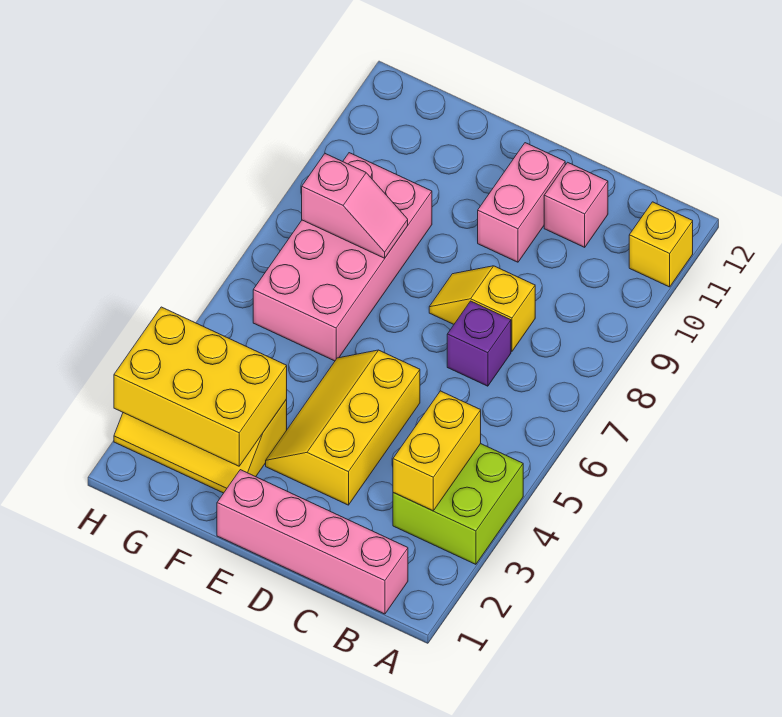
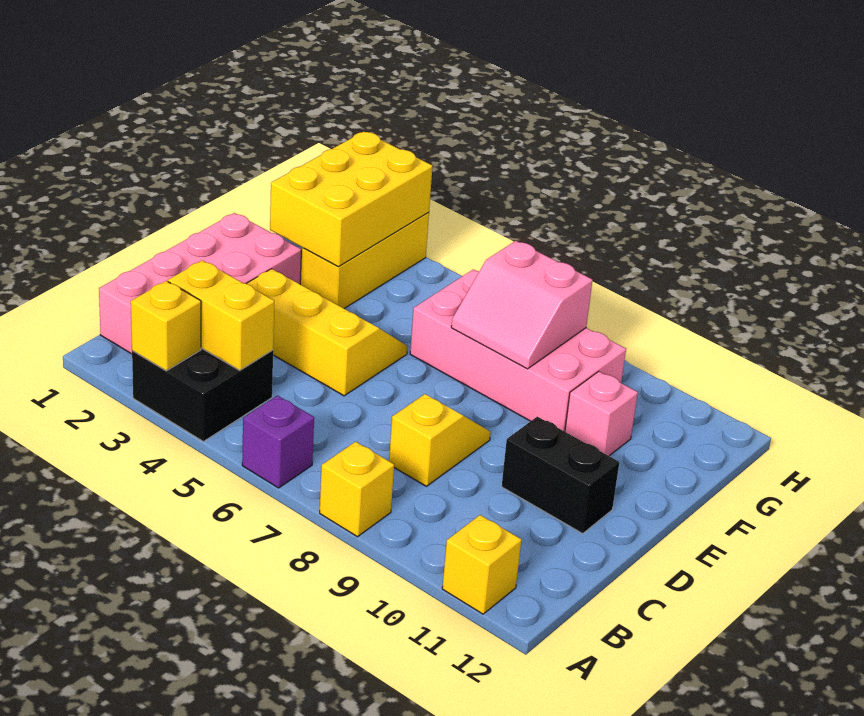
lime 2x2 brick [393,444,523,564] -> black 2x2 brick [132,348,273,442]
none -> yellow 1x1 brick [131,281,201,371]
none -> yellow 1x1 brick [320,442,394,537]
pink 1x4 brick [217,470,408,614] -> pink 2x4 brick [99,213,301,354]
purple 1x1 brick [447,301,511,386] -> purple 1x1 brick moved to [242,396,314,488]
pink 1x1 brick [544,162,608,247] -> pink 1x1 brick moved to [565,371,638,456]
pink 1x2 brick [478,143,565,262] -> black 1x2 brick [502,417,619,533]
pink 1x2 slope [302,154,408,258] -> pink 2x2 slope [451,241,593,369]

